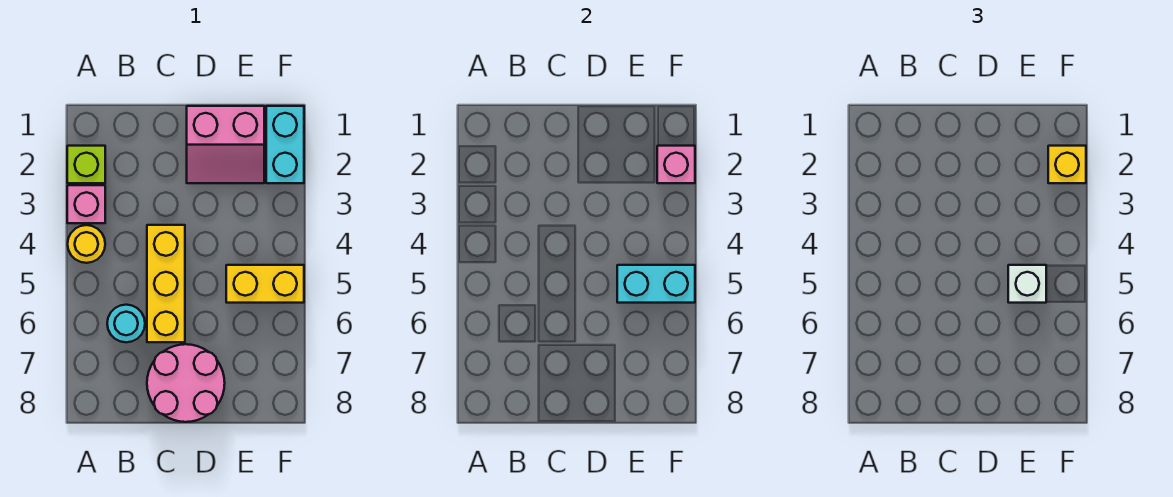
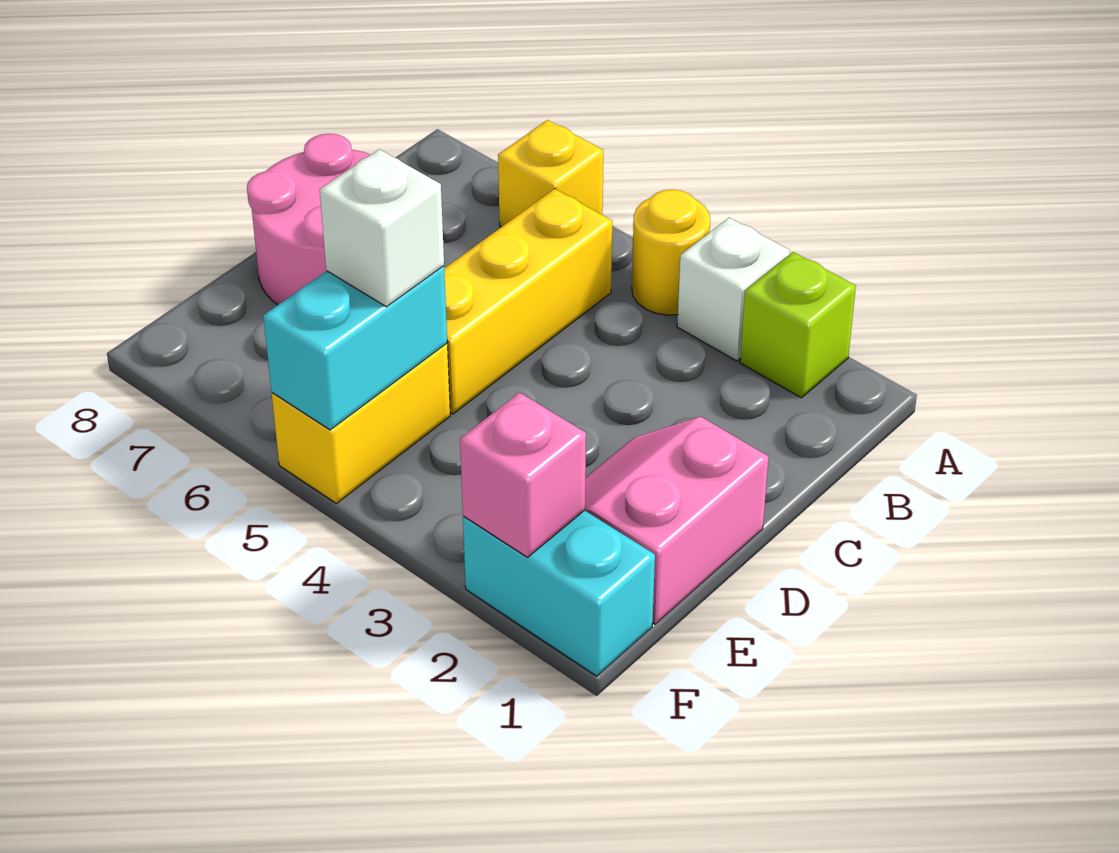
pink 1x1 brick [67,185,105,223] -> white 1x1 brick [677,218,790,361]
cyan 1x1 round brick [107,305,145,342] -> none
yellow 1x3 brick [147,225,185,342] -> yellow 1x3 brick turned to [444,189,612,414]
yellow 1x1 brick [1048,146,1086,183] -> yellow 1x1 brick moved to [498,120,603,227]

